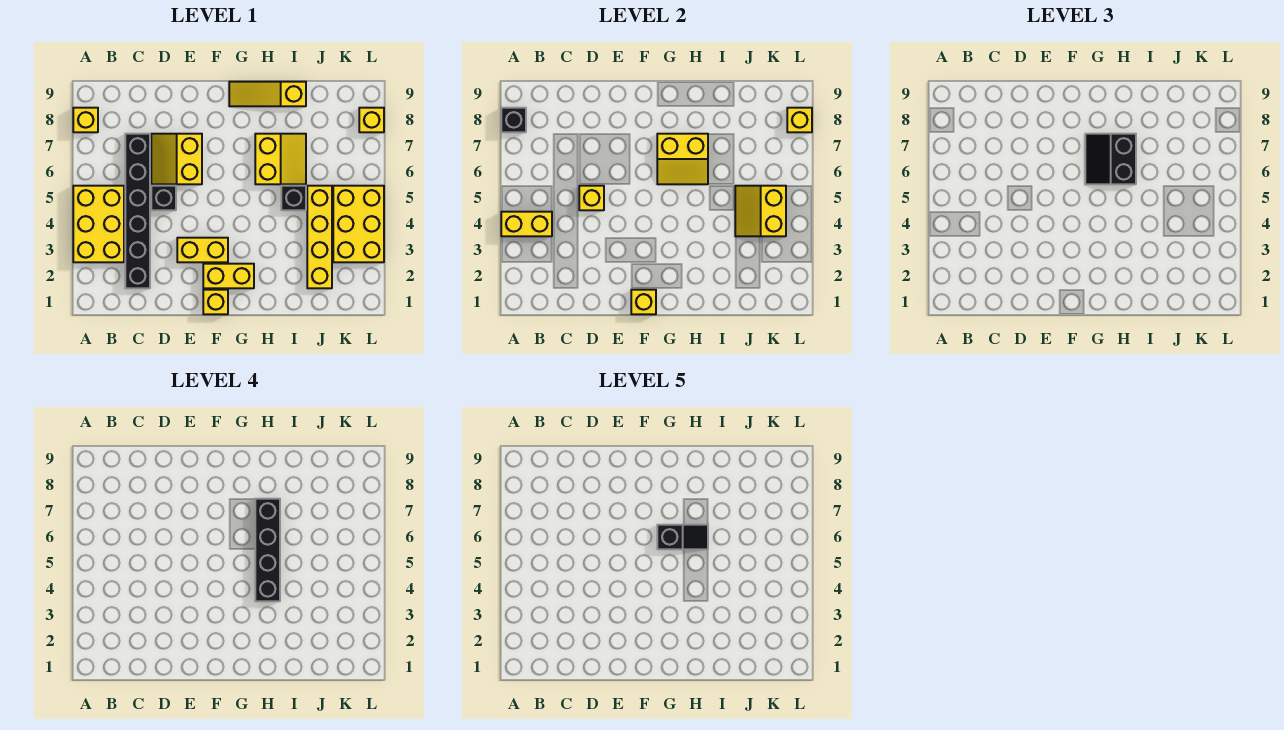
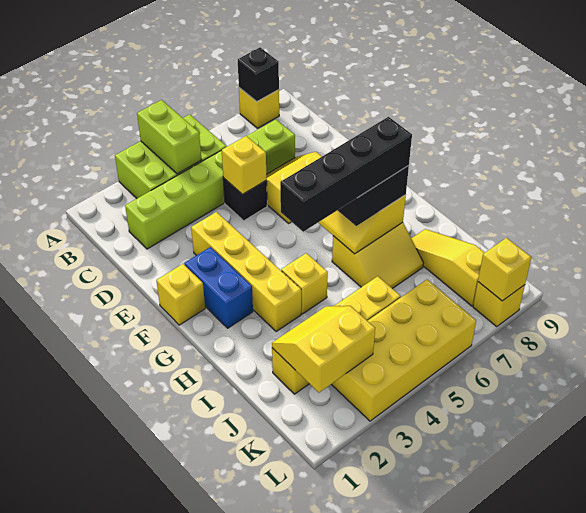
yellow 2x3 brick [73,186,124,262] -> lime 2x3 brick [115,114,227,198]
yellow 1x2 brick [501,212,552,236] -> lime 1x2 brick [137,100,201,174]
black 1x6 brick [125,134,150,288] -> lime 1x6 brick [125,119,295,249]
yellow 1x2 brick [177,238,228,262] -> yellow 1x4 brick [191,212,301,332]
yellow 1x1 brick [631,290,656,314] -> yellow 1x1 brick moved to [281,253,328,314]
yellow 1x2 brick [203,264,254,288] -> blue 1x2 brick [184,247,253,328]
black 1x2 slope [657,525,708,549] -> none
yellow 1x3 slope [229,82,306,106] -> yellow 1x3 slope moved to [411,229,485,306]
black 1x1 brick [281,186,306,210] -> none
yellow 2x2 slope [735,186,786,236] -> yellow 2x2 slope moved to [272,306,375,393]
yellow 2x3 brick [333,186,384,262] -> yellow 2x4 brick [331,280,476,421]

